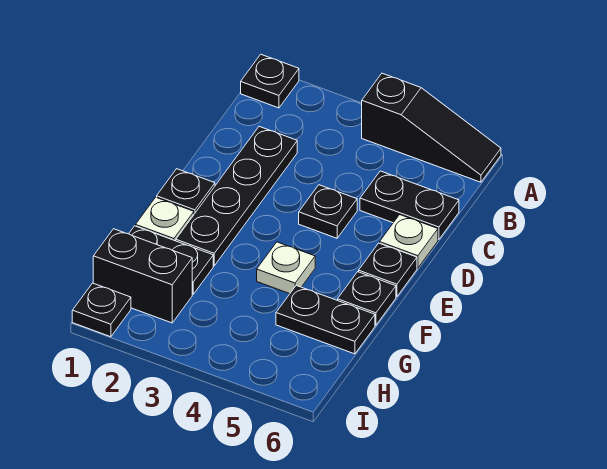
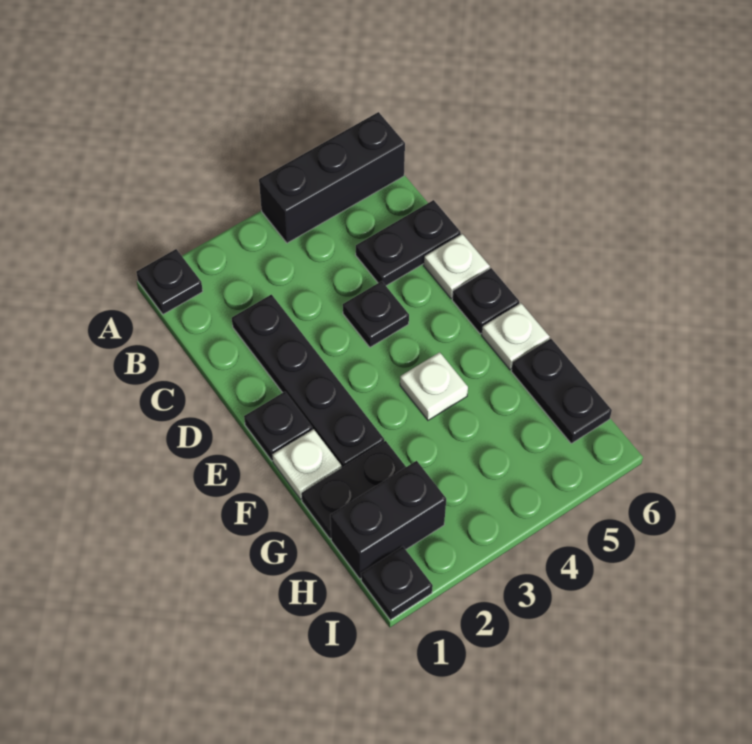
black 1x3 slope [362,73,501,182] -> black 1x3 brick [259,112,405,243]
black 1x1 plate [338,272,396,325] -> white 1x1 plate [482,303,550,370]
black 1x2 plate [276,285,375,354] -> black 1x2 plate turned to [511,339,612,443]

